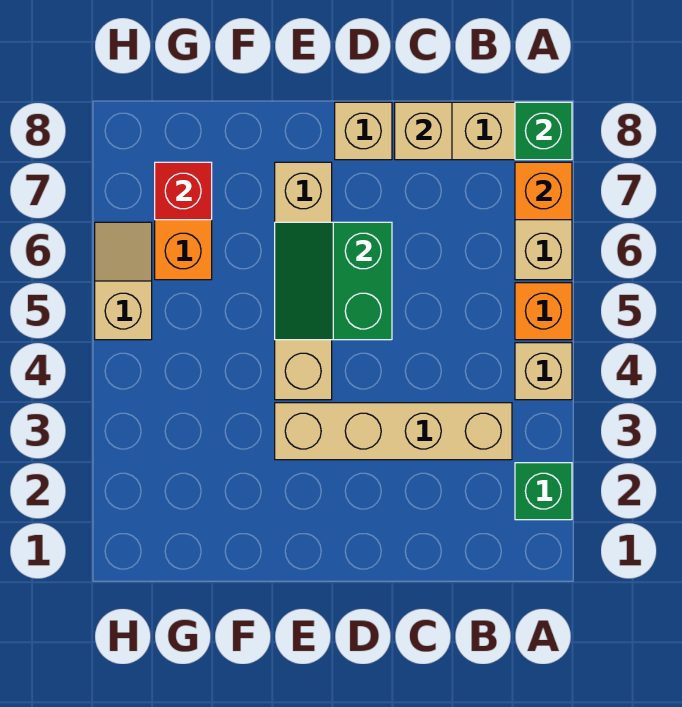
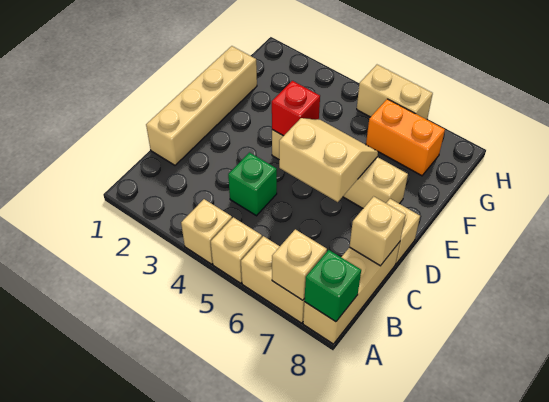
green 1x1 brick [515,463,572,520] -> green 1x1 brick moved to [228,153,277,216]
orange 1x1 brick [515,283,572,340] -> tan 1x1 brick [211,217,262,283]
orange 1x1 brick [515,162,572,220] -> tan 1x1 brick [272,229,327,300]
tan 1x4 brick [275,403,512,460] -> tan 1x4 brick moved to [146,46,257,165]
green 2x2 slope [275,222,392,340] -> tan 2x2 slope [279,118,378,202]
red 1x1 brick [155,162,212,220] -> red 1x1 brick moved to [272,81,320,136]
tan 1x2 slope [95,222,152,340] -> tan 1x2 brick [357,65,433,120]

